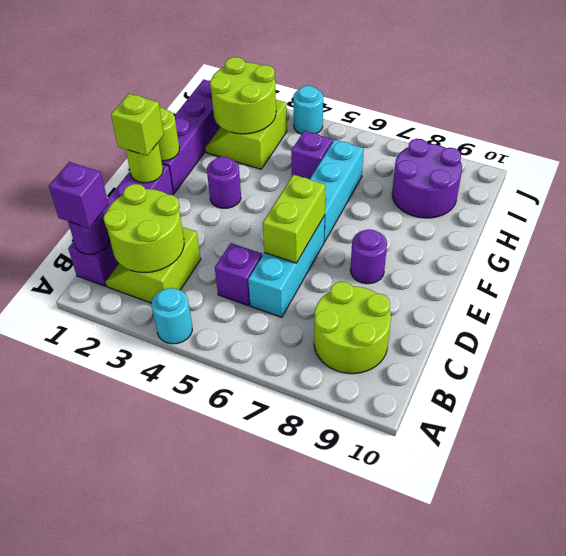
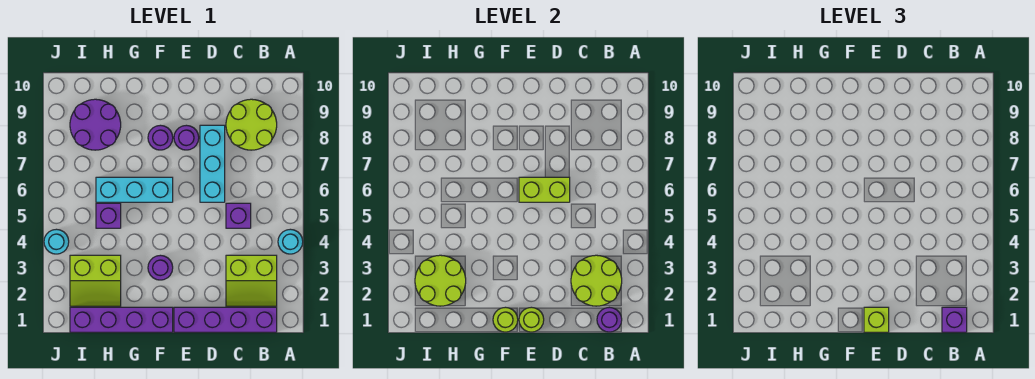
cyan 1x3 brick [248,216,325,317] -> cyan 1x3 brick turned to [200,125,225,202]
none -> purple 1x1 round brick [148,125,173,150]

